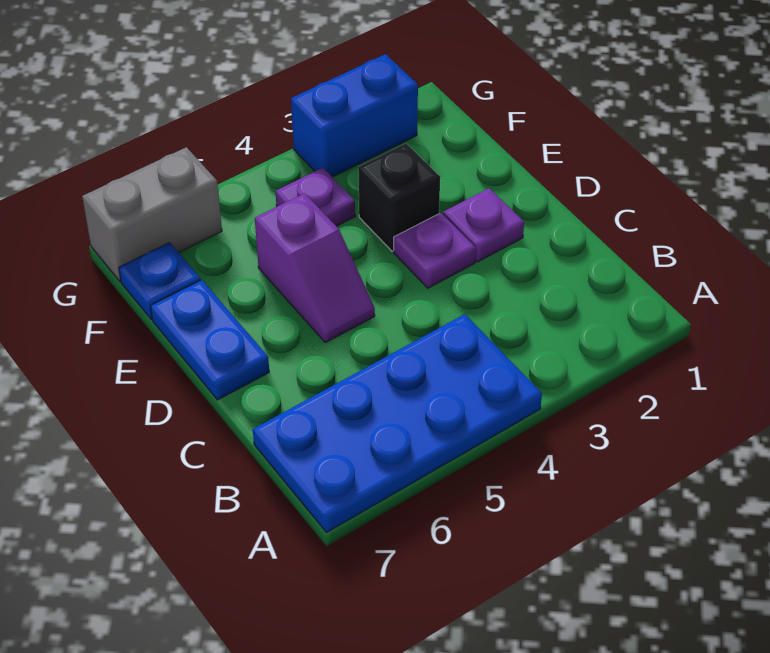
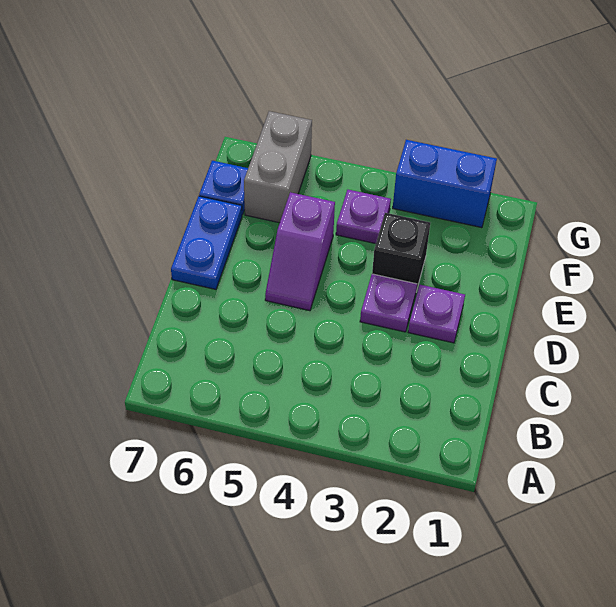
blue 2x4 plate [253,314,542,533] -> none
grey 1x2 brick [82,147,222,281] -> grey 1x2 brick turned to [244,111,312,223]

